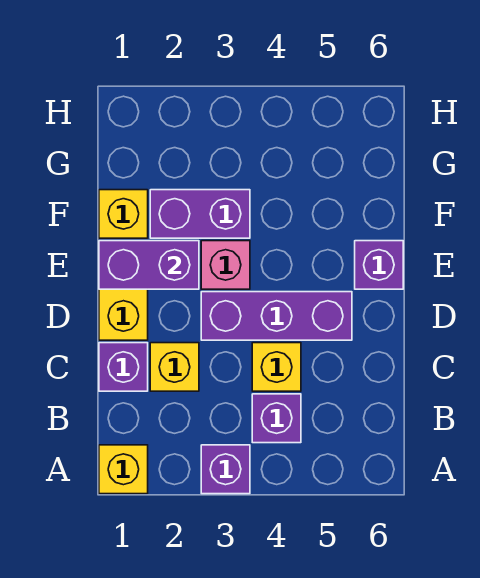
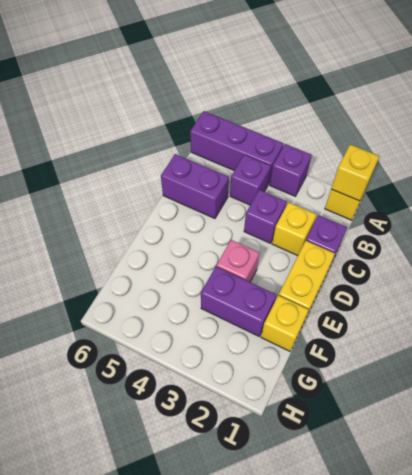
yellow 1x1 brick [252,343,301,391] -> yellow 1x1 brick moved to [331,145,379,201]
purple 1x3 brick [201,292,352,340] -> purple 1x3 brick moved to [190,111,283,184]
purple 1x2 brick [99,241,199,289] -> purple 1x2 brick moved to [161,154,229,219]
purple 1x1 brick [355,241,403,289] -> purple 1x1 brick moved to [244,190,287,243]

